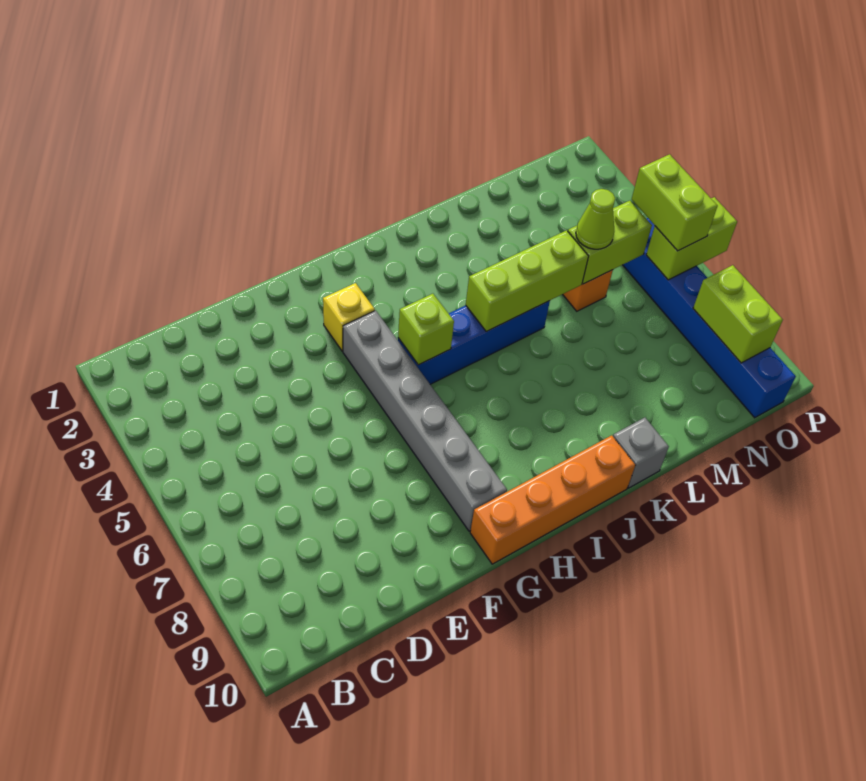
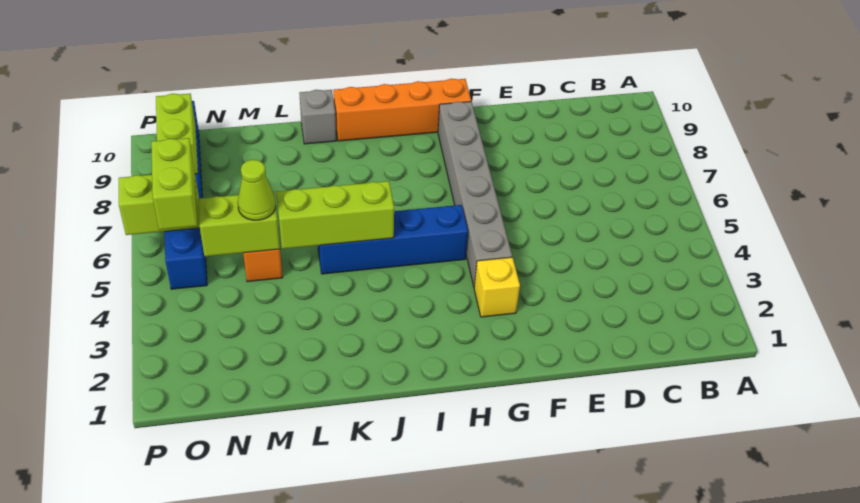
lime 1x1 brick [398,294,454,365] -> none

